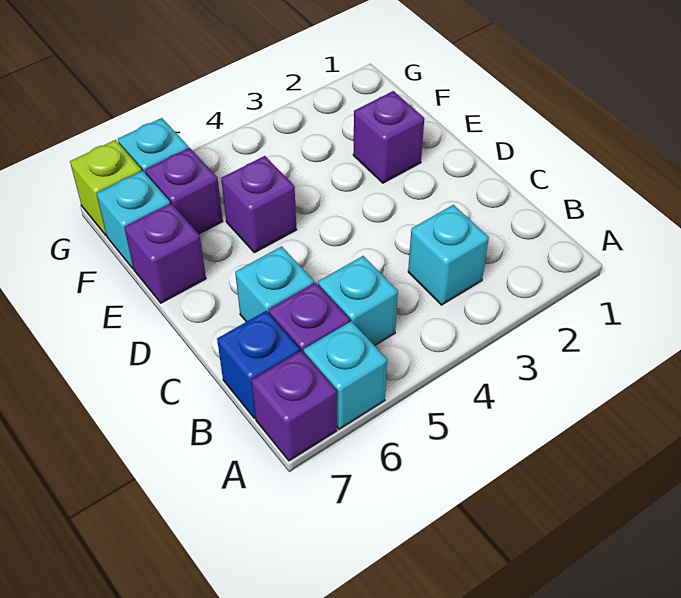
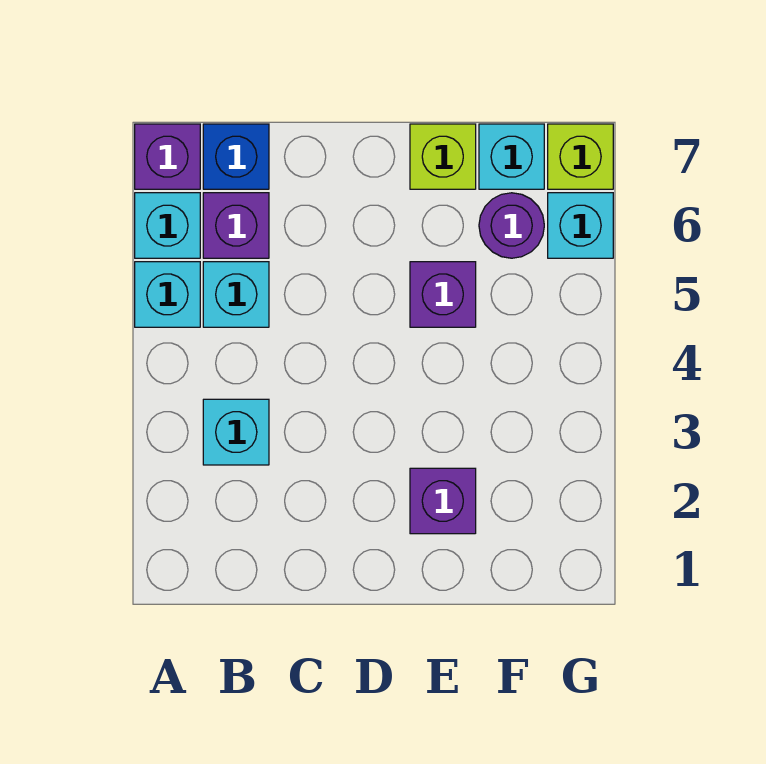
cyan 1x1 brick [235,246,314,322] -> cyan 1x1 brick moved to [135,262,200,327]
purple 1x1 brick [124,203,206,303] -> lime 1x1 brick [410,124,476,189]
purple 1x1 brick [145,148,223,234] -> purple 1x1 round brick [479,193,544,258]

